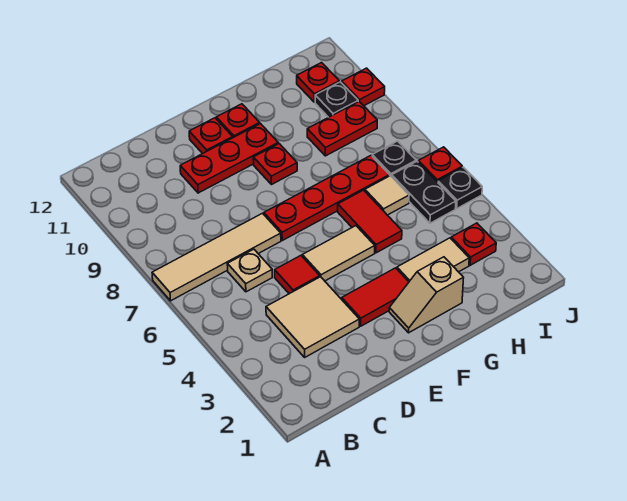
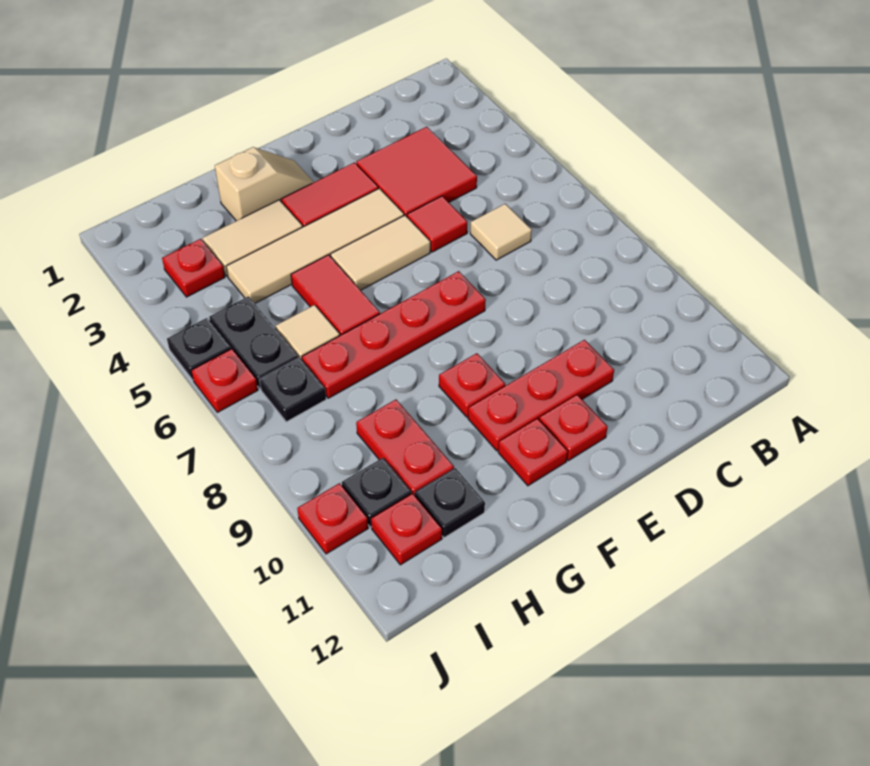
tan 1x4 tile [152,213,281,301] -> tan 1x4 tile moved to [226,188,404,303]
tan 2x2 tile [266,277,359,357] -> red 2x2 tile [356,127,477,217]
tan 1x1 plate [227,249,272,292] -> tan 1x1 tile [470,204,532,260]
red 1x2 plate [307,102,377,156] -> red 1x2 plate turned to [356,400,454,496]
none -> black 1x1 plate [415,468,485,538]

